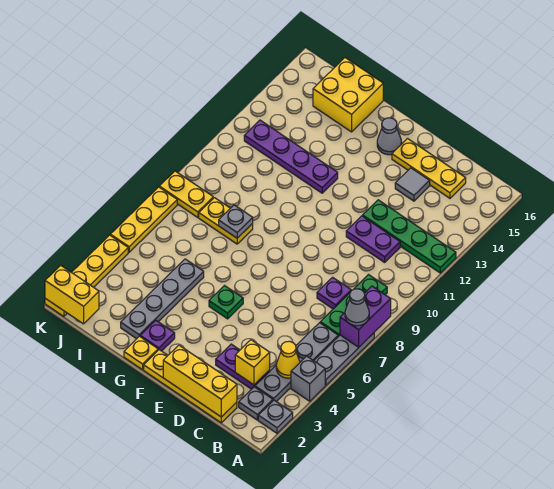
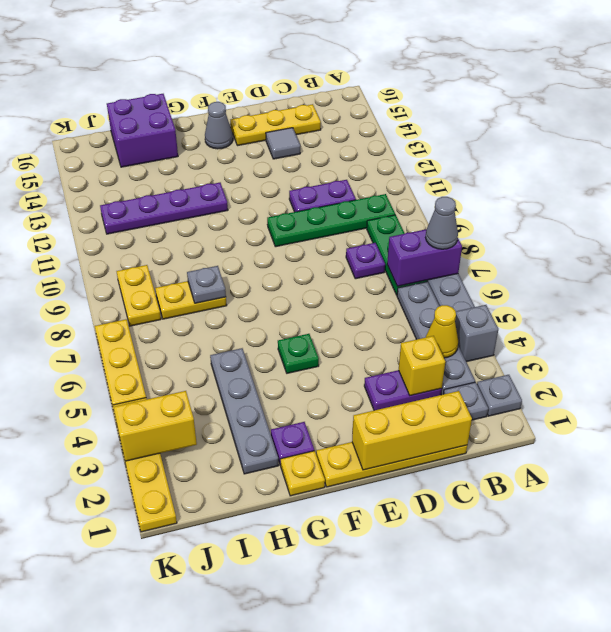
purple 1x2 brick [340,286,391,347] -> purple 1x2 brick turned to [387,229,462,286]
green 1x4 plate [363,200,456,273] -> green 1x4 plate moved to [267,194,395,247]
yellow 2x2 brick [313,58,383,132] -> purple 2x2 brick [107,94,178,167]
yellow 1x2 brick [45,265,99,324] -> yellow 1x2 brick moved to [114,391,197,461]
yellow 1x2 plate [159,171,213,218] -> yellow 1x2 plate turned to [117,265,161,326]

